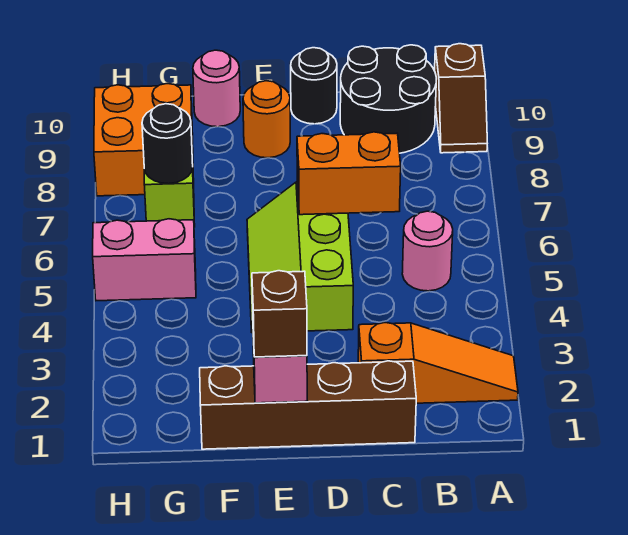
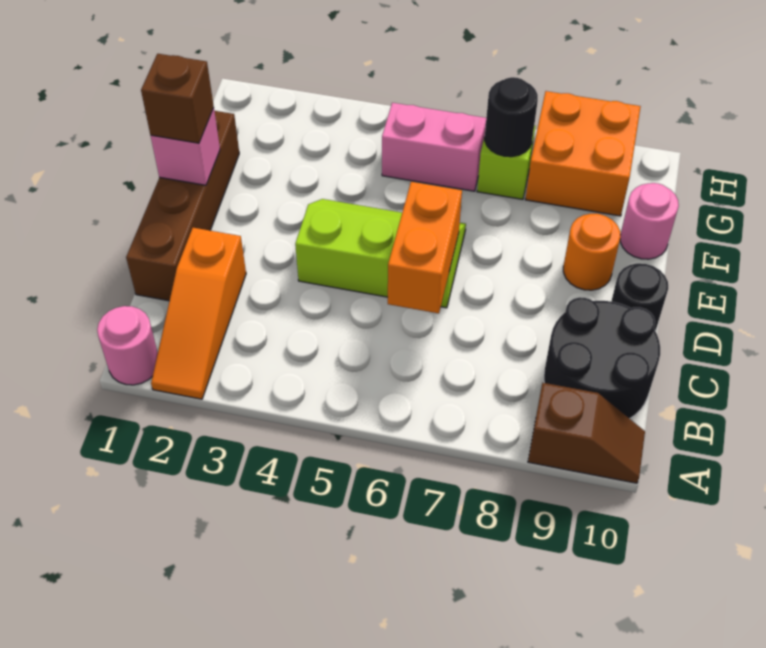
brown 1x2 slope [435,44,487,153] -> brown 1x2 slope turned to [528,383,645,483]
pink 1x1 round brick [402,211,453,291] -> pink 1x1 round brick moved to [97,306,158,385]
pink 1x2 brick [93,219,196,301] -> pink 1x2 brick turned to [382,103,486,191]

